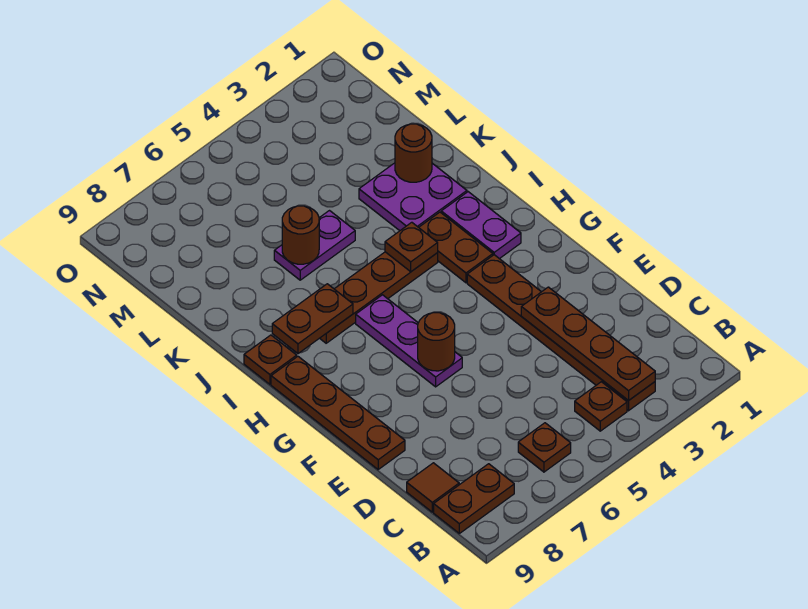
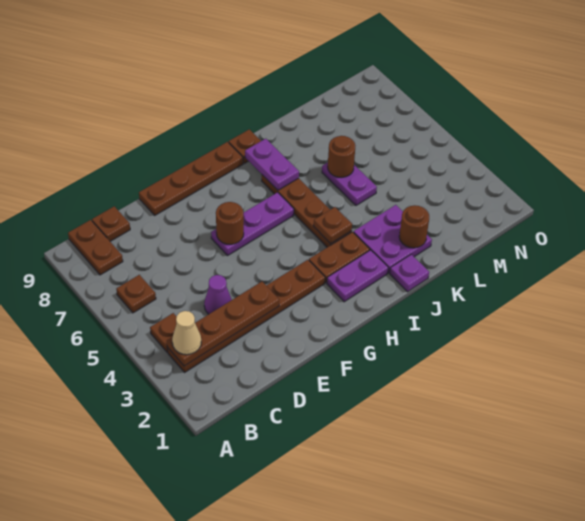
none -> tan 1x1 cone [172,311,201,355]
brown 1x1 tile [407,463,459,512] -> brown 1x1 plate [92,206,130,241]
none -> purple 1x1 cone [204,275,232,314]
brown 1x2 plate [272,284,353,354] -> purple 1x2 plate [245,139,299,190]
none -> purple 1x1 plate [390,254,429,292]

